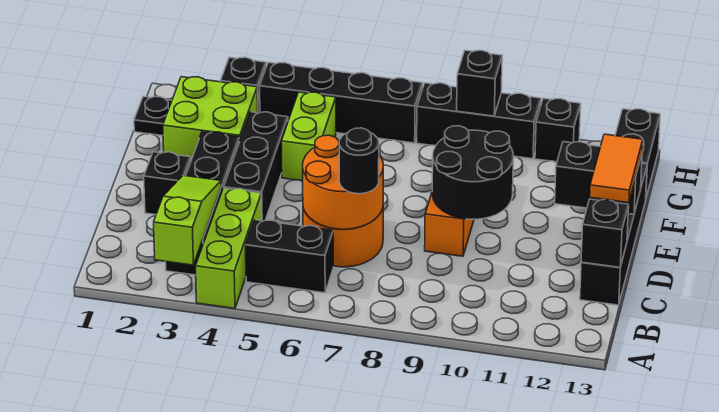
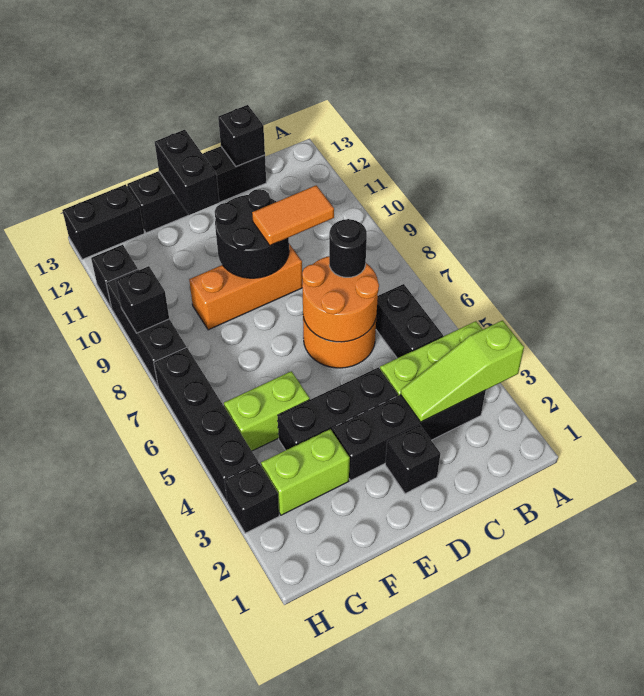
orange 1x2 tile [590,134,643,203] -> orange 1x2 tile moved to [252,185,334,245]
lime 2x2 brick [163,77,258,160] -> lime 1x2 brick [261,429,350,515]
black 1x1 plate [134,96,172,136] -> none

